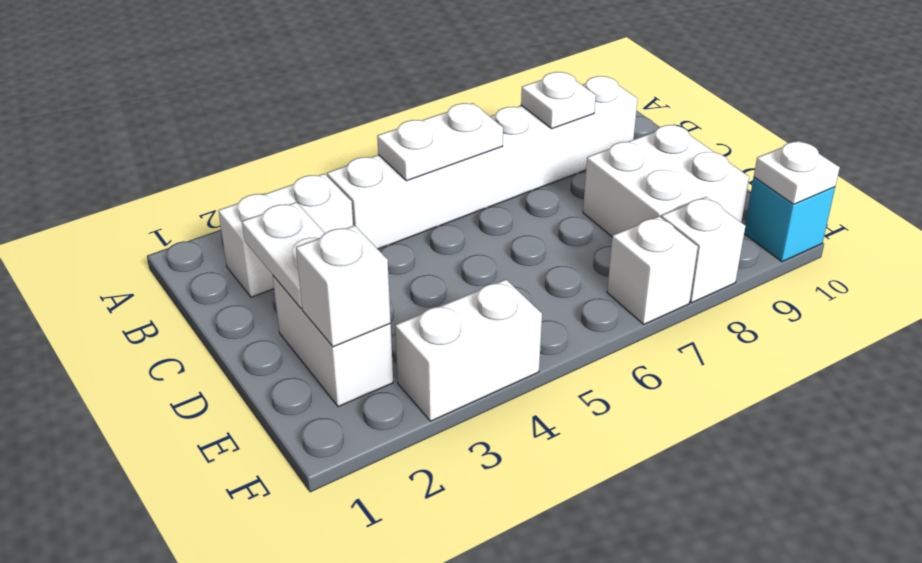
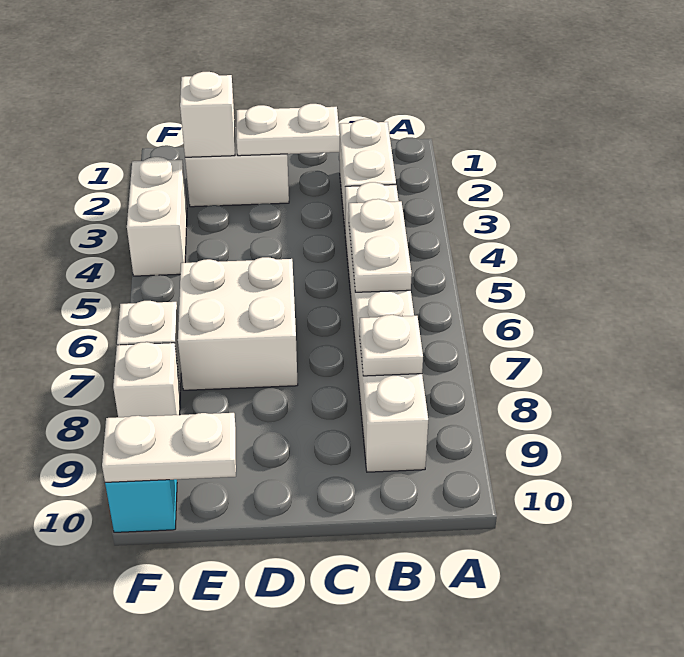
white 2x2 brick [583,124,749,237] -> white 2x2 brick moved to [178,257,298,390]
white 1x1 plate [754,141,840,204] -> white 1x2 plate [102,413,236,482]

